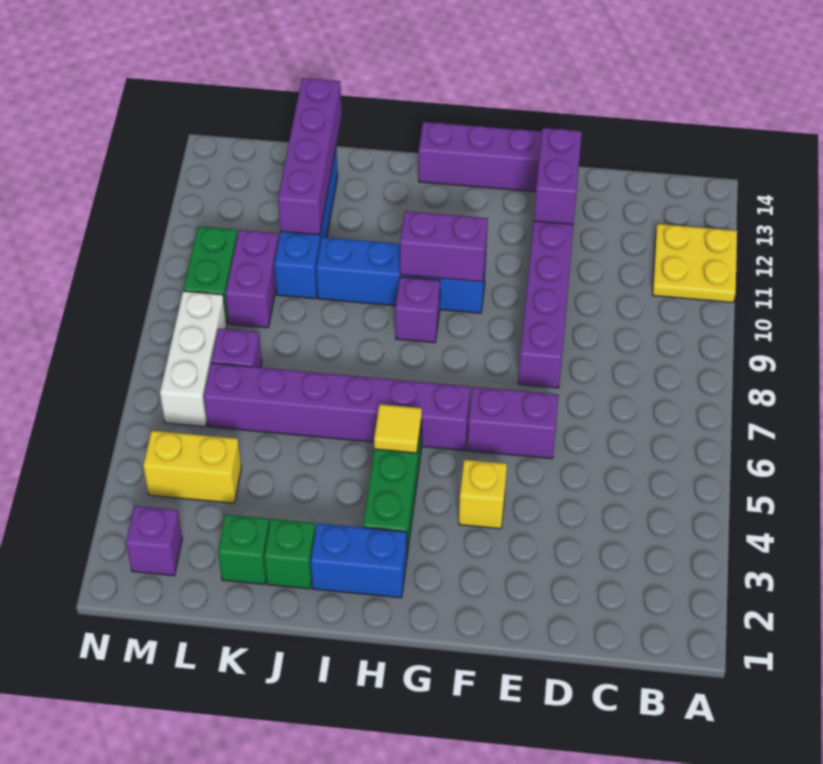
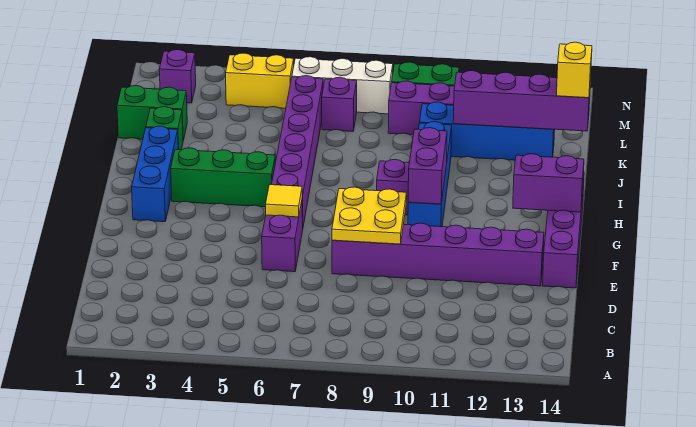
yellow 2x2 plate [652,224,737,303] -> yellow 2x2 plate moved to [332,187,407,244]
purple 1x2 brick [534,128,582,225] -> purple 1x2 brick moved to [513,154,584,212]
yellow 1x1 brick [459,460,507,529] -> yellow 1x1 brick moved to [557,42,592,98]
blue 1x2 brick [311,523,407,598] -> blue 1x3 brick [132,126,178,222]
yellow 1x1 tile [374,404,422,453] -> yellow 1x1 tile moved to [266,185,302,217]
green 1x1 brick [218,515,269,584] -> green 1x2 brick [117,86,187,140]
yellow 1x2 brick [143,431,241,503] -> yellow 1x2 brick turned to [226,53,294,108]

